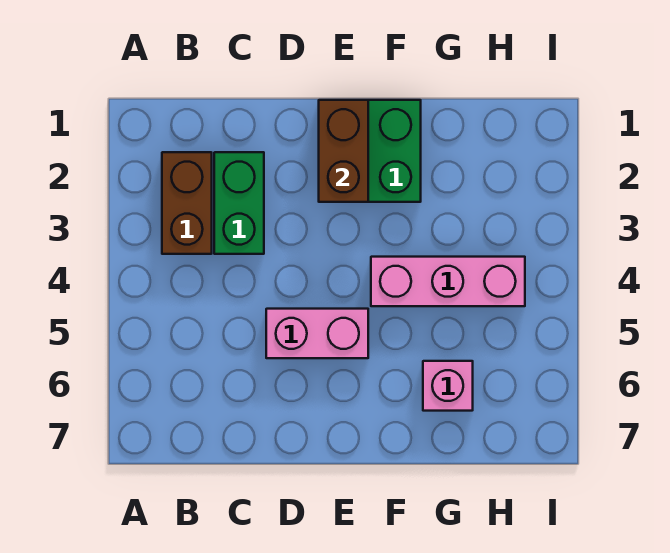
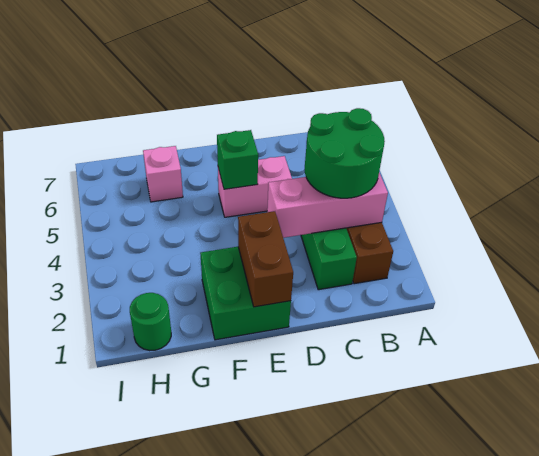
none -> green 2x2 round brick [305,108,385,198]
none -> green 1x1 brick [217,130,258,189]
pink 1x3 brick [371,257,525,306] -> pink 1x3 brick moved to [267,172,388,238]
none -> green 1x1 round brick [130,293,171,351]

